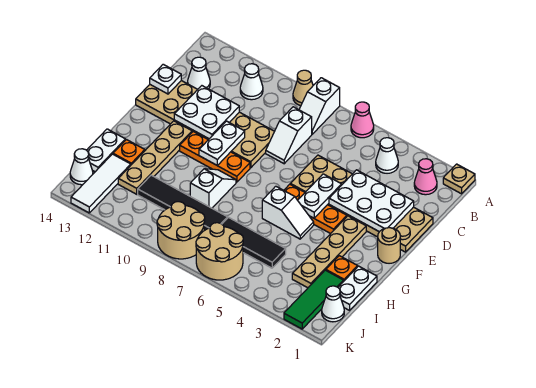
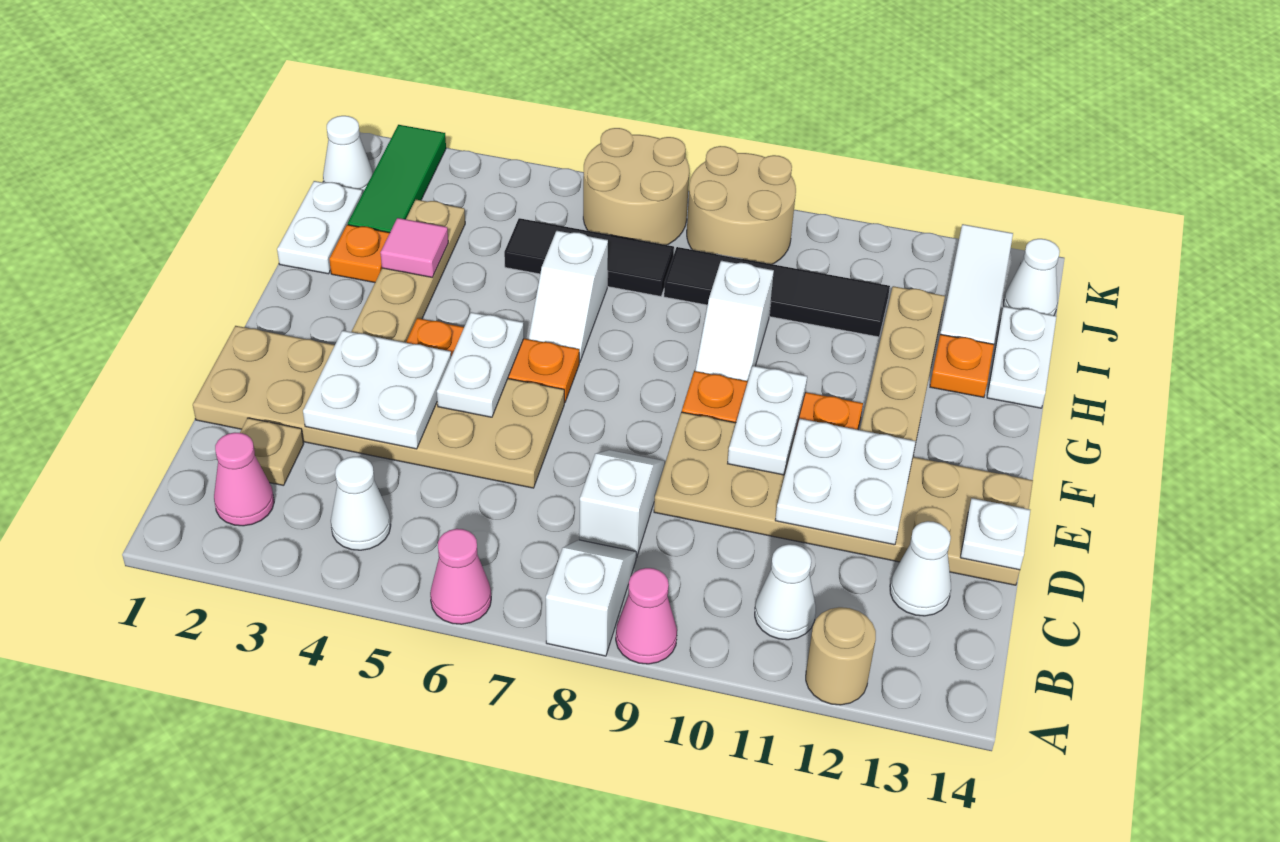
tan 1x1 plate [443,164,475,194] -> tan 1x1 plate moved to [240,418,304,486]
tan 1x1 cone [293,70,313,106] -> pink 1x1 cone [616,568,677,664]
white 2x3 plate [329,170,414,232] -> white 2x2 plate [303,330,451,449]
tan 1x1 round brick [378,228,400,263] -> tan 1x1 round brick moved to [806,607,876,705]
white 1x2 slope [262,186,314,239] -> white 1x2 slope turned to [528,231,608,363]
none -> pink 1x1 tile [380,218,448,278]

